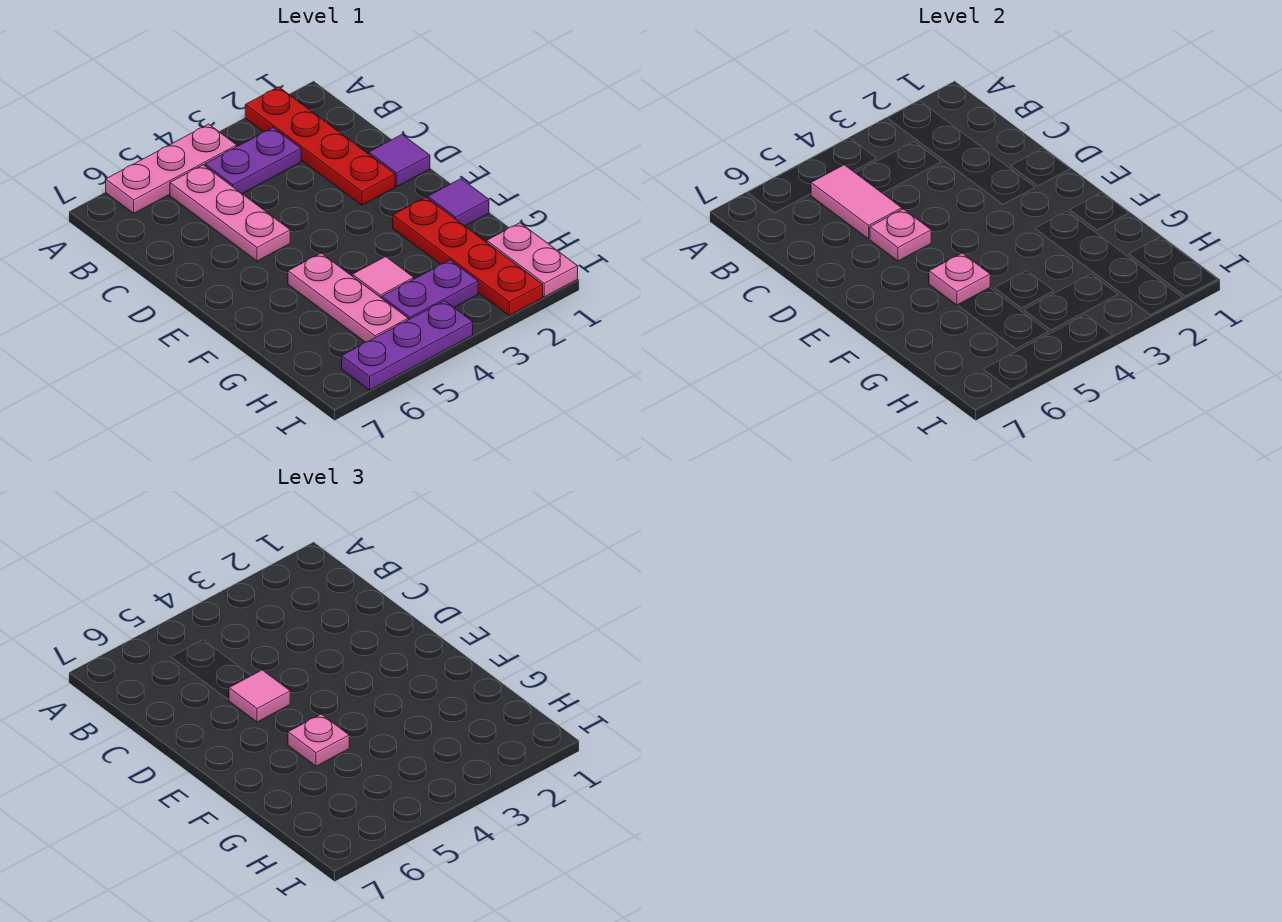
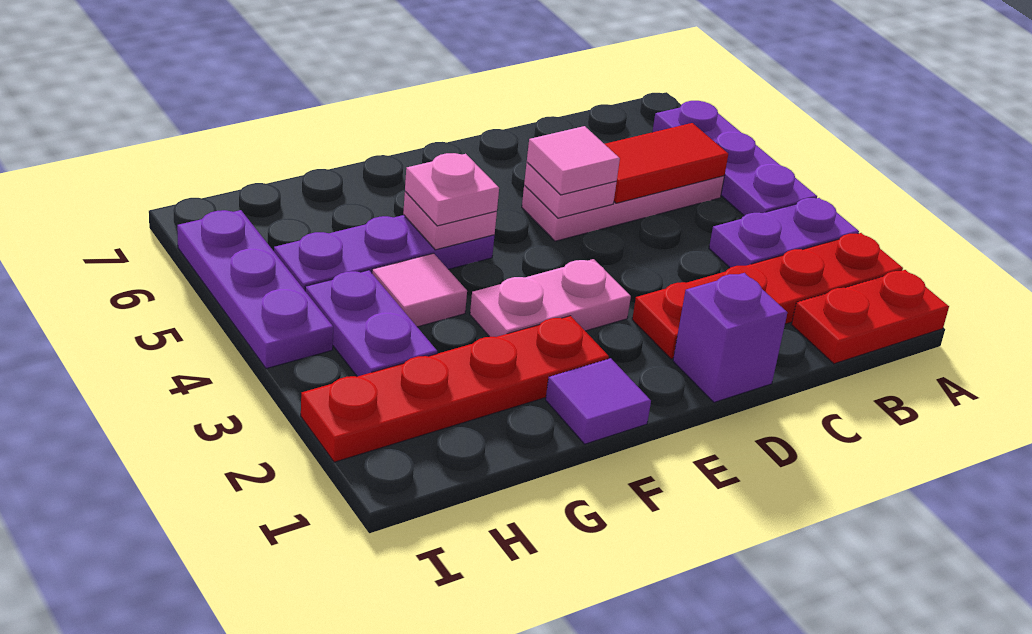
none -> red 1x2 plate [791,270,949,364]
pink 1x3 plate [106,124,237,213] -> purple 1x3 plate [652,101,817,216]
purple 1x2 plate [205,128,301,194] -> purple 1x2 plate turned to [709,198,859,268]
pink 1x2 tile [811,165,902,239] -> red 1x2 tile [605,123,728,203]
purple 1x1 tile [369,135,430,187] -> purple 1x1 brick [673,273,787,402]
pink 1x3 plate [288,253,408,342] -> purple 1x3 plate [274,215,494,290]
pink 1x2 plate [487,223,578,297] -> pink 1x2 plate moved to [470,259,631,337]

